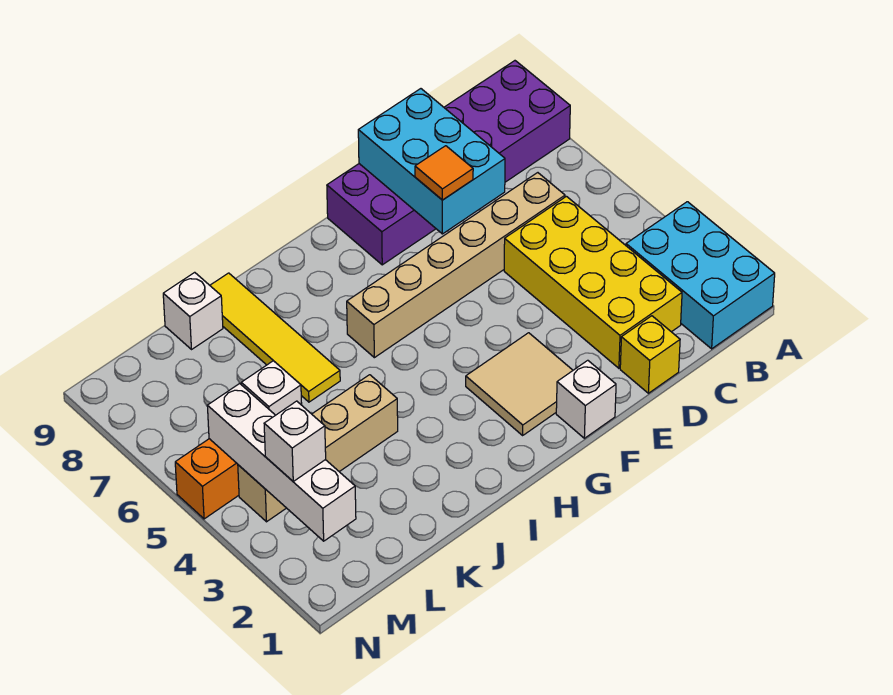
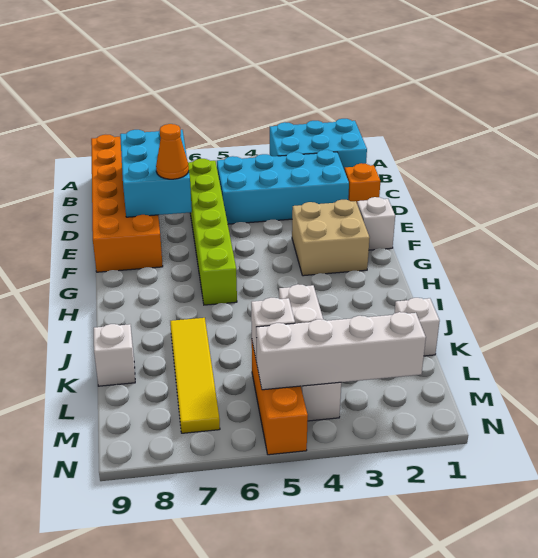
purple 2x6 brick [327,61,570,265] -> orange 2x6 brick [91,135,163,272]
yellow 2x4 brick [504,196,682,368] -> cyan 2x4 brick [217,150,349,224]
tan 1x6 brick [347,173,565,358] -> lime 1x6 brick [188,159,237,305]
yellow 1x1 brick [620,316,680,393] -> orange 1x1 brick [345,163,380,203]
cyan 2x3 brick [358,89,505,234] -> cyan 2x3 brick turned to [120,130,192,217]
orange 1x1 tile [415,146,473,200] -> orange 1x1 cone [156,124,189,179]
tan 2x2 tile [466,333,573,435] -> tan 2x2 brick [292,200,370,276]
tan 1x4 brick [238,375,398,522] -> white 1x4 brick [279,284,341,421]
yellow 1x4 tile [210,273,340,402] -> yellow 1x4 tile turned to [170,318,220,433]
white 1x1 brick [264,401,326,481] -> white 1x1 brick moved to [395,298,440,356]

